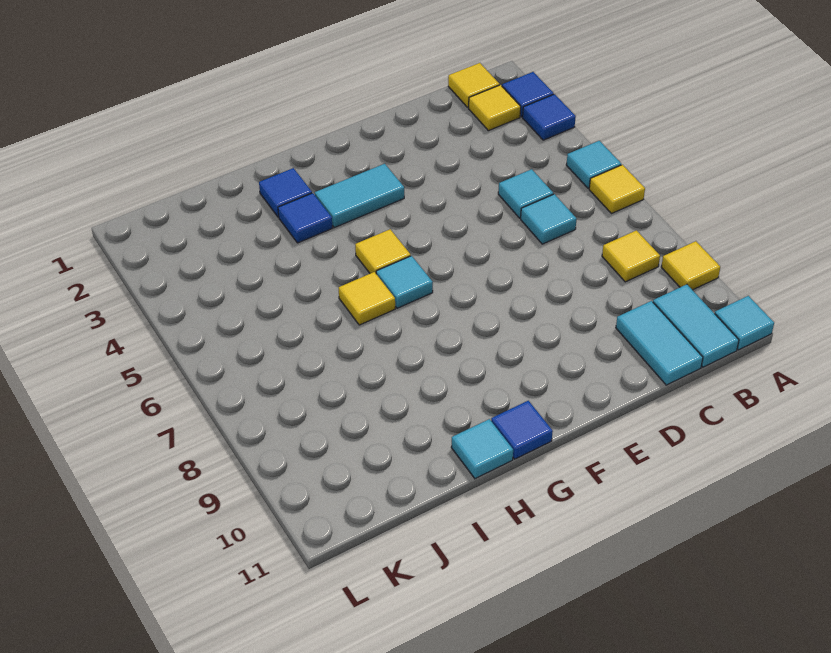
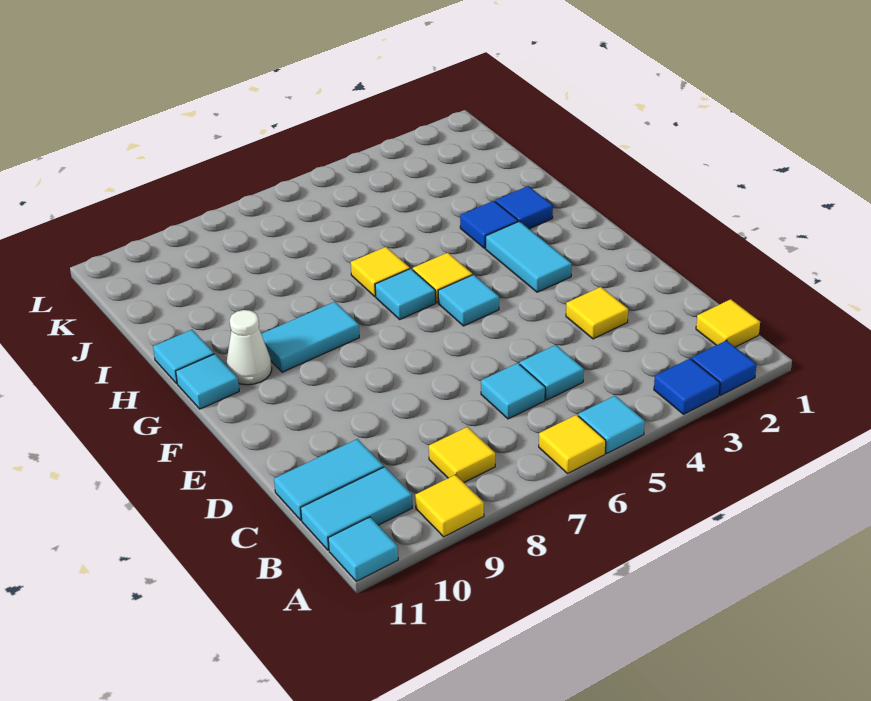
yellow 1x1 tile [469,85,521,131] -> yellow 1x1 tile moved to [566,287,628,339]
none -> cyan 1x1 tile [438,275,499,326]
none -> cyan 1x2 tile [261,302,359,372]
none -> white 1x1 cone [226,310,272,385]
blue 1x1 tile [491,401,553,459] -> cyan 1x1 tile [176,354,239,409]

